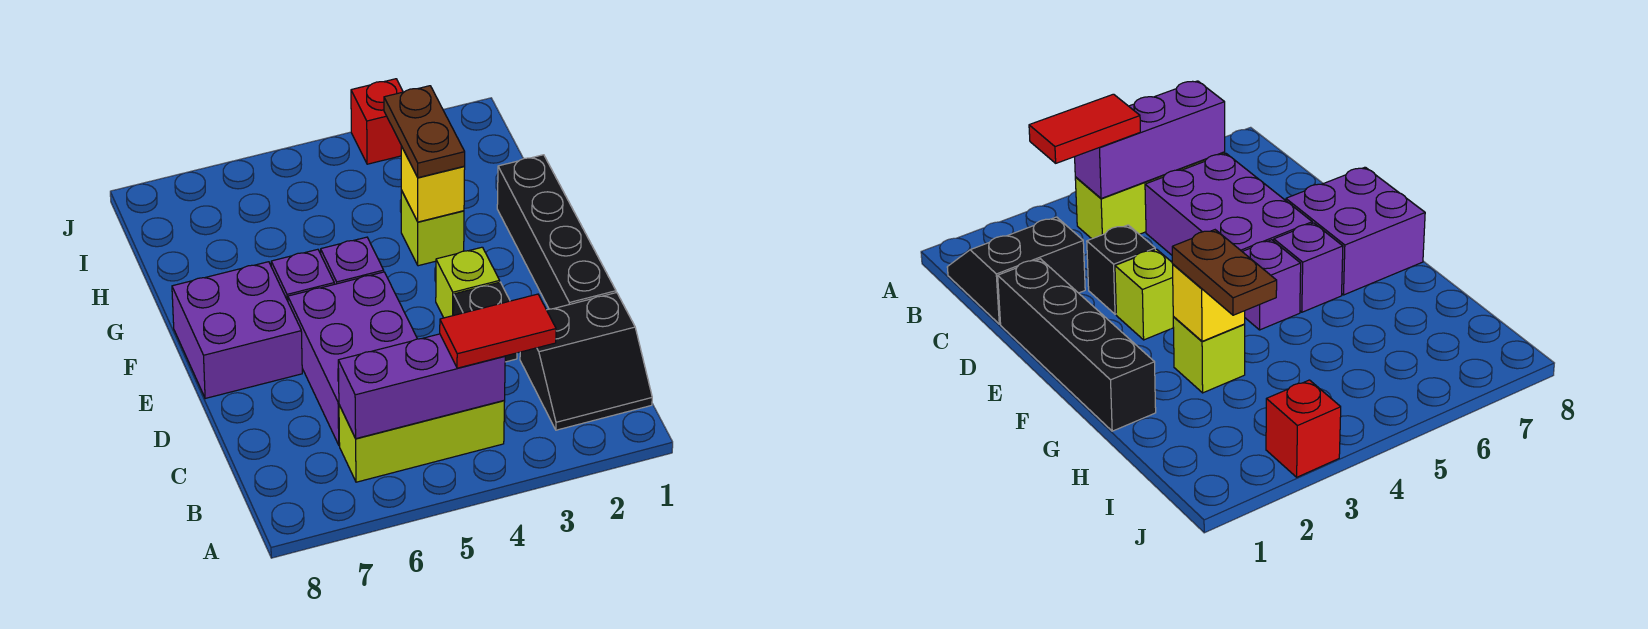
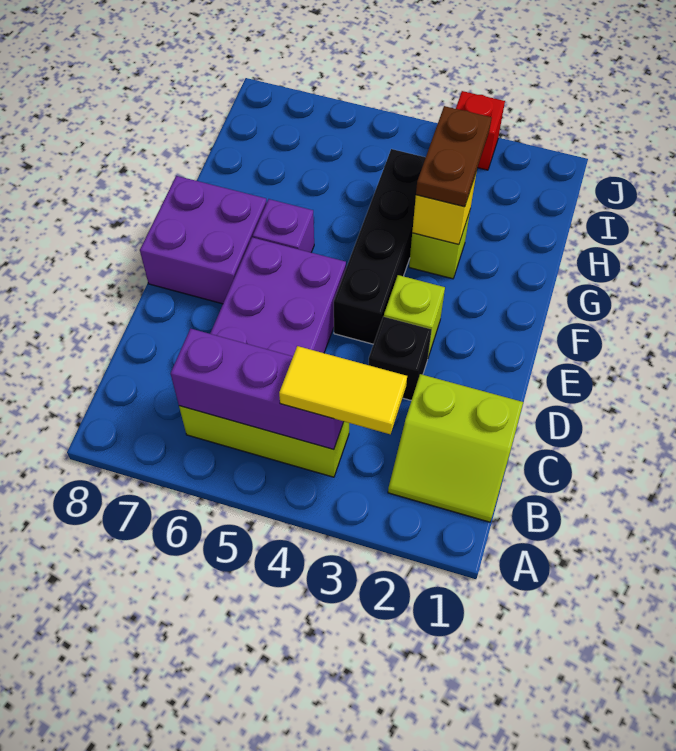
black 2x2 slope [520,293,652,430] -> lime 2x2 slope [388,374,523,522]
red 1x2 tile [440,294,556,368] -> yellow 1x2 tile [279,346,407,434]
black 1x4 brick [497,155,616,309] -> black 1x4 brick moved to [334,149,426,344]
purple 1x1 brick [321,237,384,284] -> none

